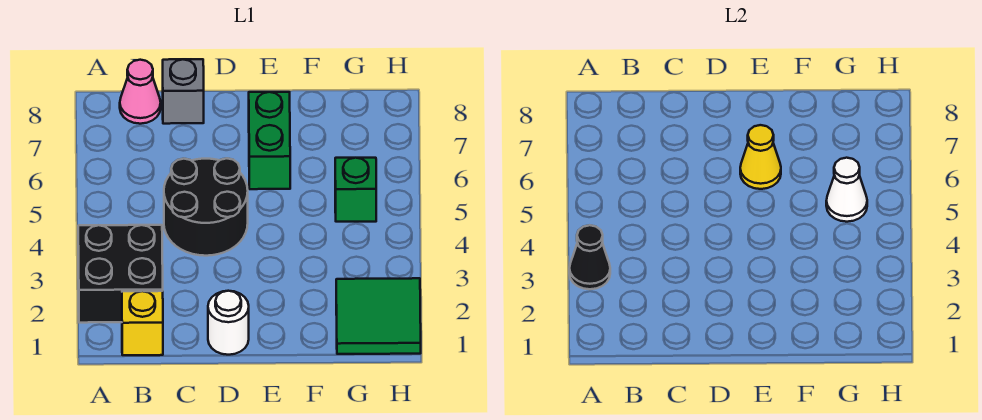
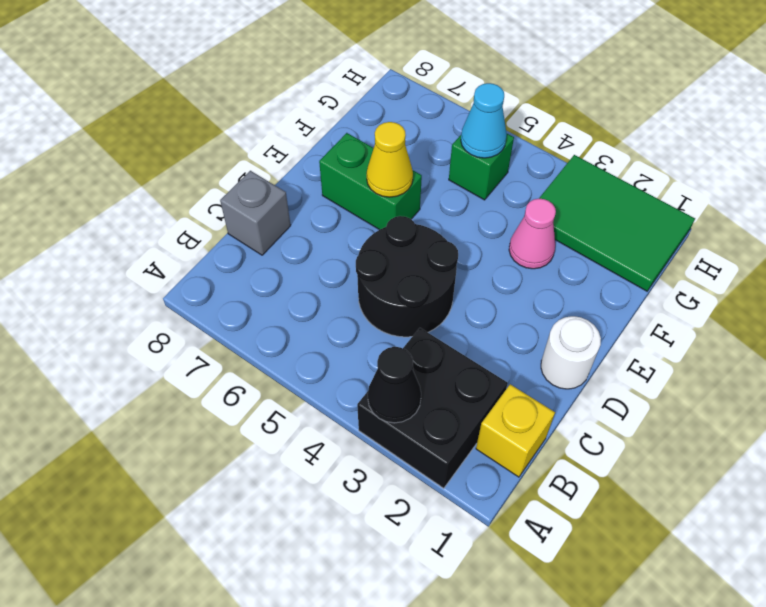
pink 1x1 cone [120,60,161,124] -> pink 1x1 cone moved to [509,199,556,269]
green 2x2 tile [336,278,421,354] -> green 2x3 tile [539,155,695,291]
white 1x1 cone [826,158,867,222] -> cyan 1x1 cone [461,83,507,158]

